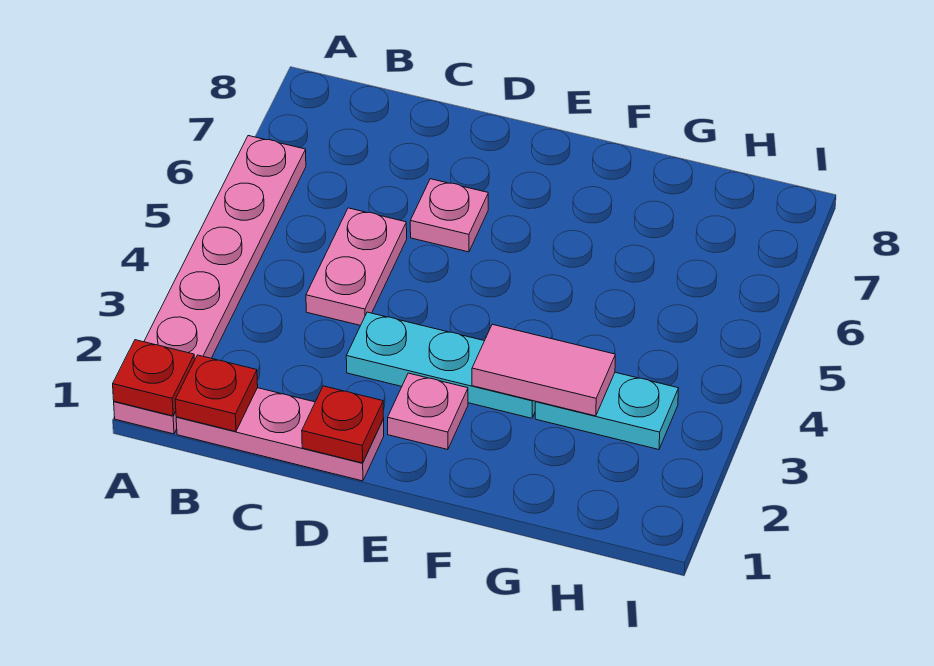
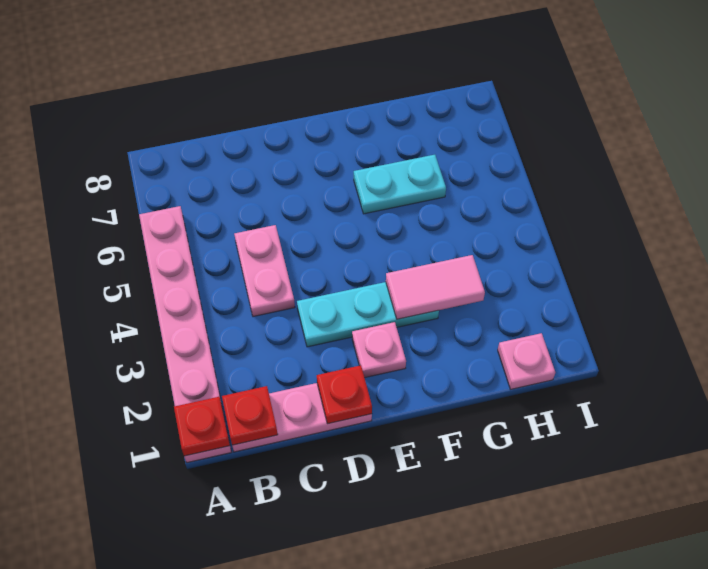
pink 1x1 plate [410,179,488,252] -> pink 1x1 plate moved to [498,333,555,389]
cyan 1x2 plate [535,372,678,450] -> cyan 1x2 plate moved to [354,155,446,214]

